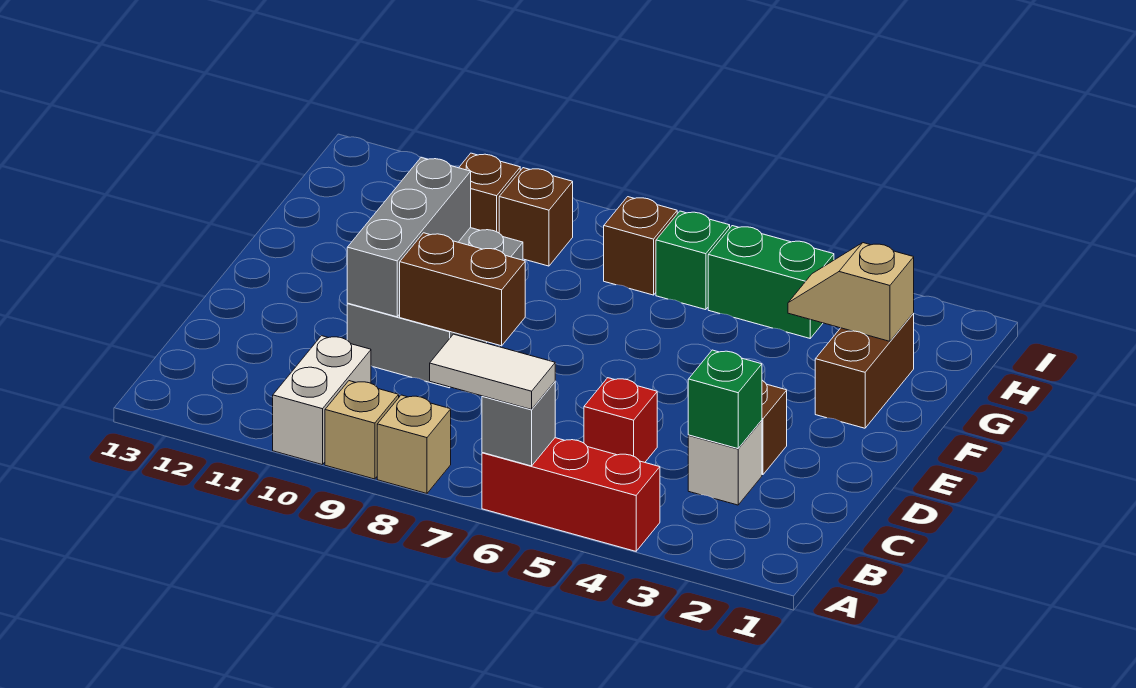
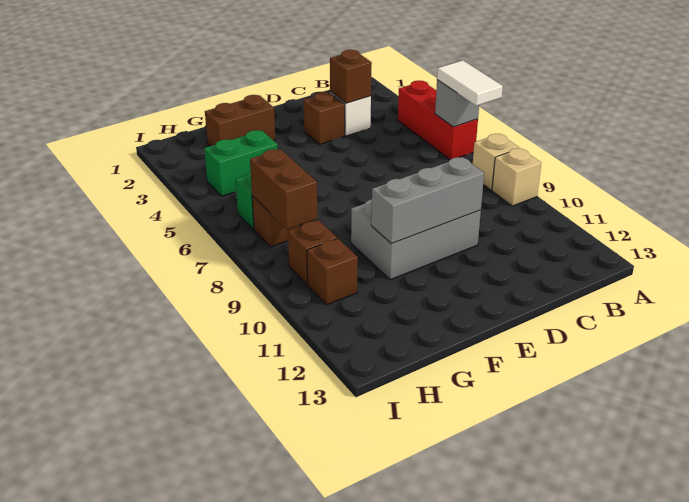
white 1x2 brick [273,336,371,465] -> none
green 1x1 brick [688,350,762,449] -> brown 1x1 brick [330,50,372,103]
red 1x1 brick [584,378,657,462] -> none
brown 1x2 brick [400,233,525,346] -> brown 1x2 brick moved to [250,149,318,229]
tan 1x2 slope [788,243,914,341] -> none
green 1x2 brick [708,226,834,338] -> green 1x2 brick turned to [204,130,278,196]

